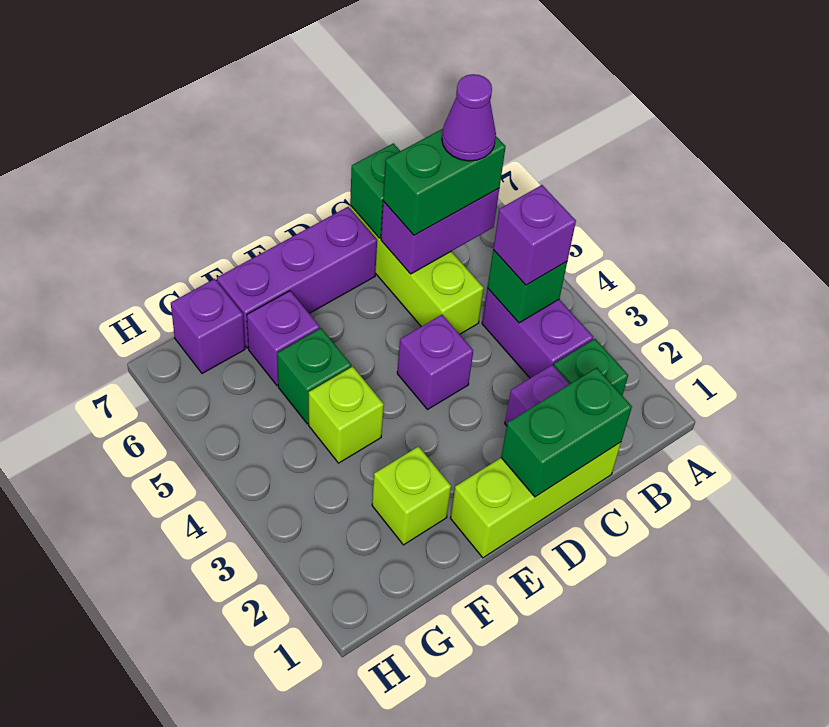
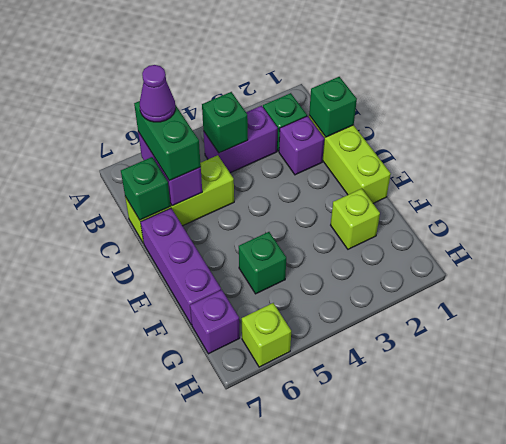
purple 1x1 brick [493,185,576,285] -> none
green 1x2 brick [501,368,632,497] -> green 1x1 brick [309,77,357,137]
purple 1x1 brick [397,315,473,409] -> none
lime 1x1 brick [309,366,384,463] -> lime 1x1 brick moved to [242,303,291,367]
purple 1x1 brick [247,291,320,385] -> none

